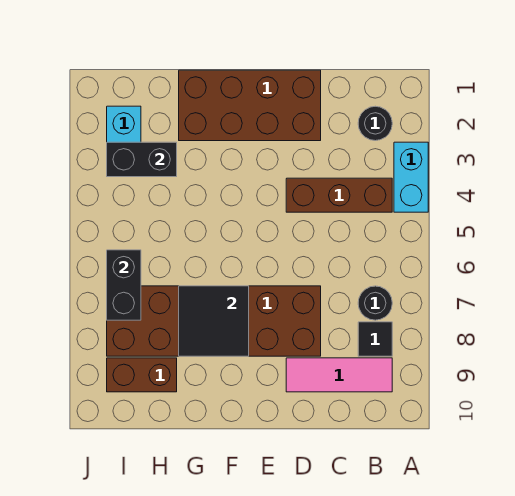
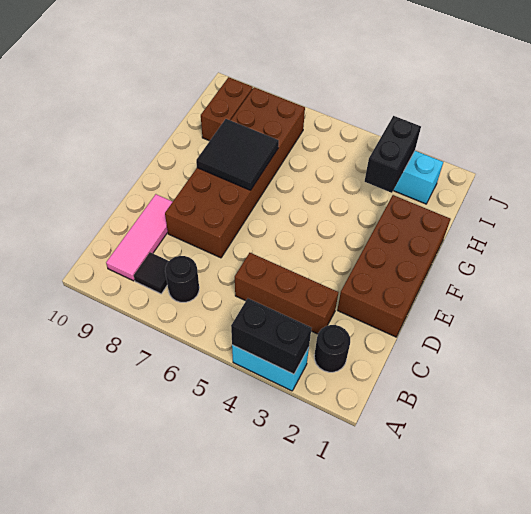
brown 1x3 brick [286,178,392,212] -> brown 1x3 brick turned to [235,253,338,334]
black 1x2 brick [107,250,141,320] -> black 1x2 brick moved to [231,298,312,374]

